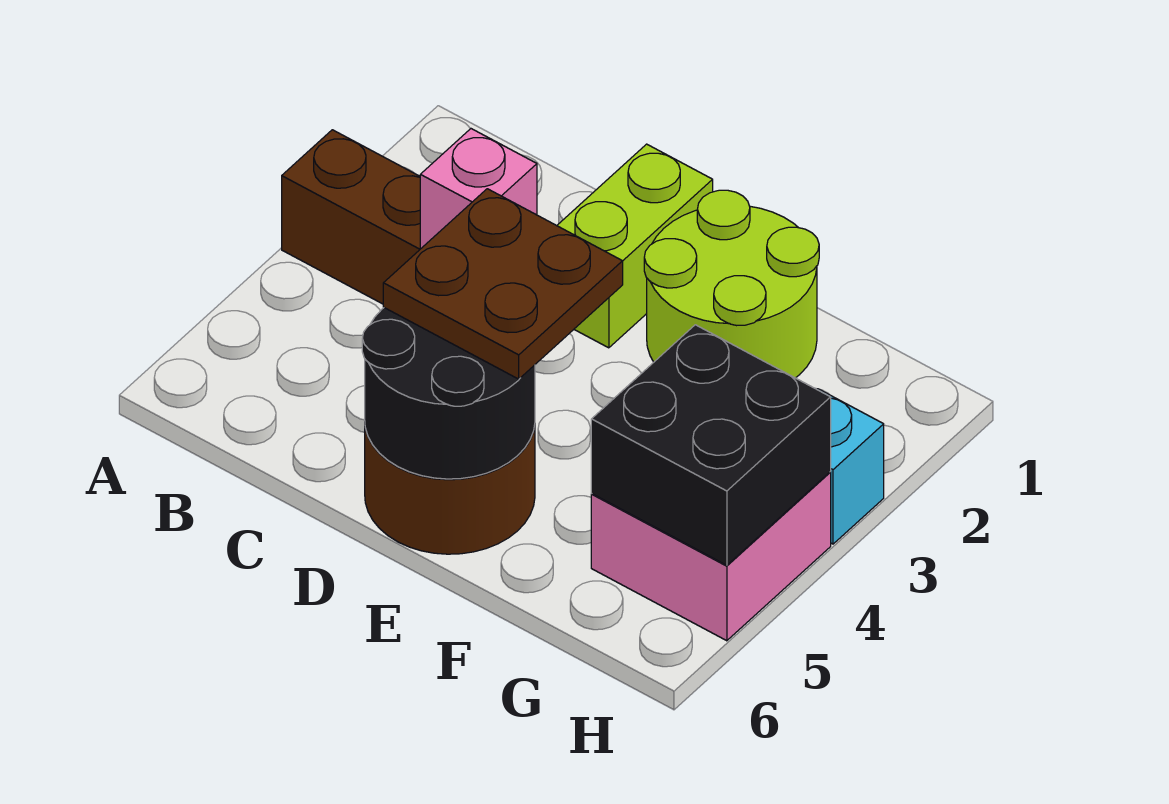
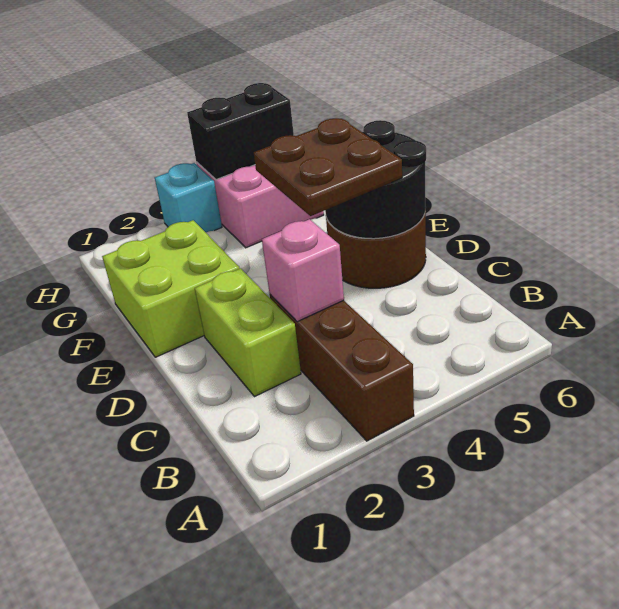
lime 1x2 brick [557,144,713,348] -> lime 1x2 brick turned to [195,268,301,397]
lime 2x2 round brick [644,190,819,378] -> lime 2x2 brick [102,220,240,357]
black 2x2 brick [591,325,831,565] -> black 1x2 brick [187,83,294,180]

